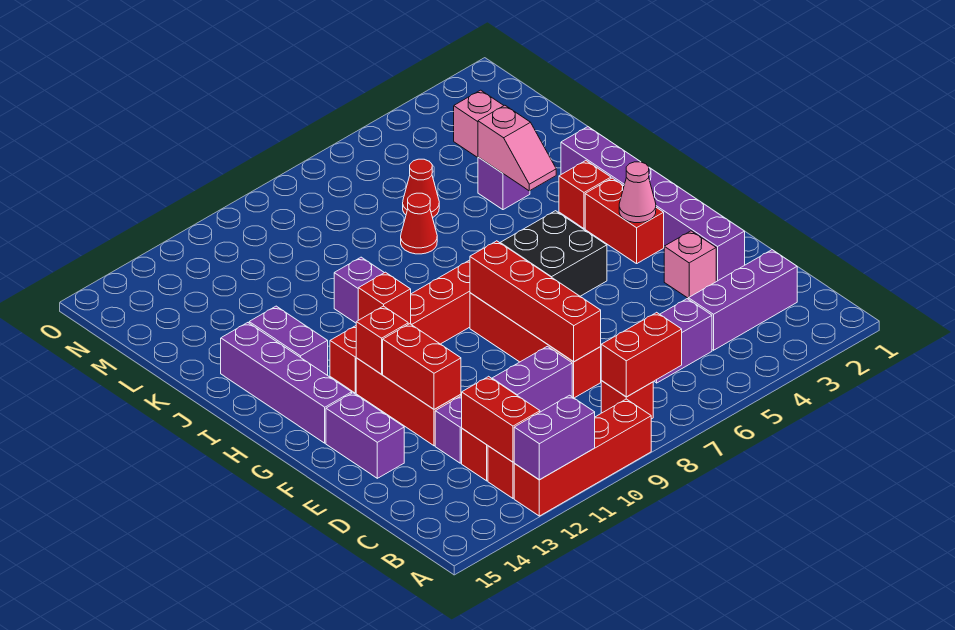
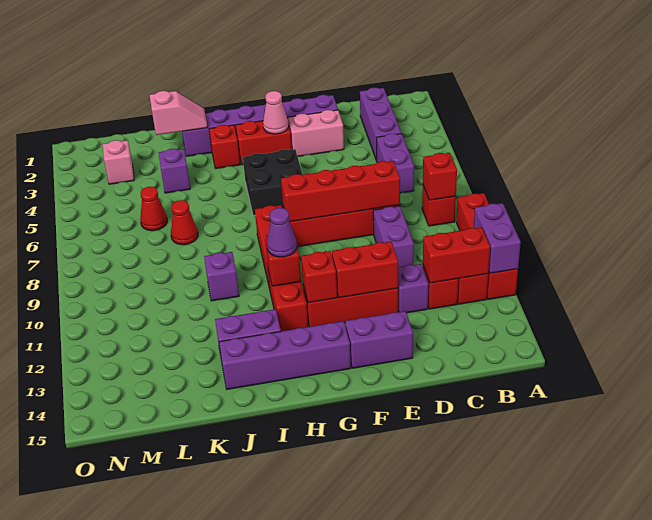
red 1x2 brick [601,312,682,397] -> red 1x1 brick [423,153,457,200]
pink 1x1 brick [664,231,716,298] -> pink 1x2 brick [288,110,344,156]
none -> purple 1x1 cone [267,208,297,257]
pink 1x2 slope [478,105,556,191] -> pink 1x2 slope moved to [150,91,207,135]

